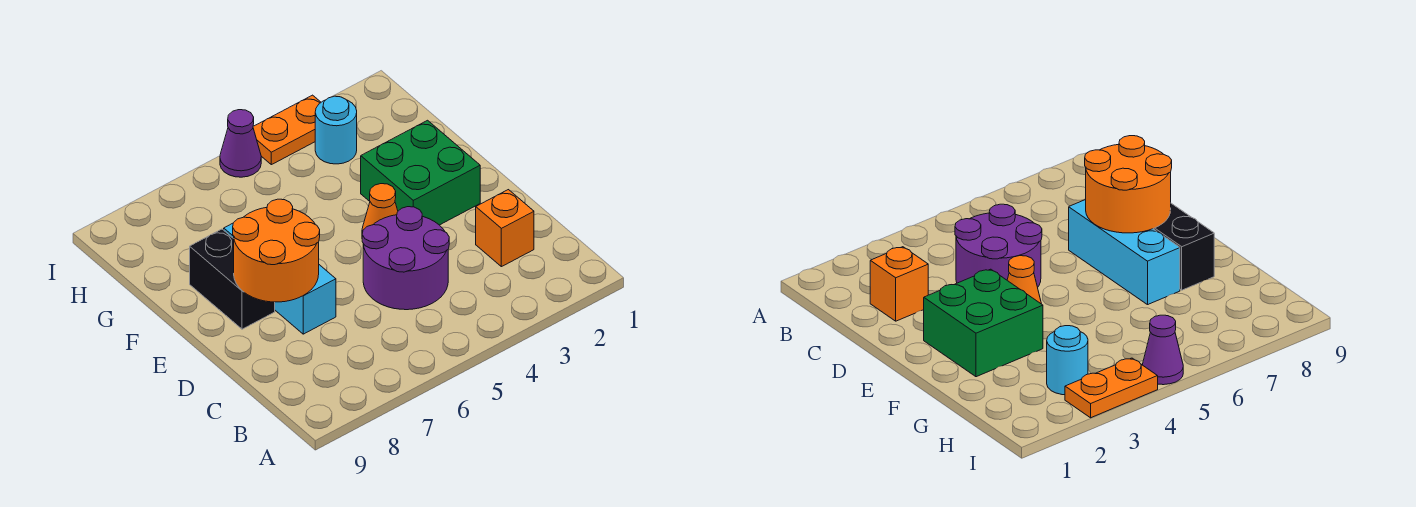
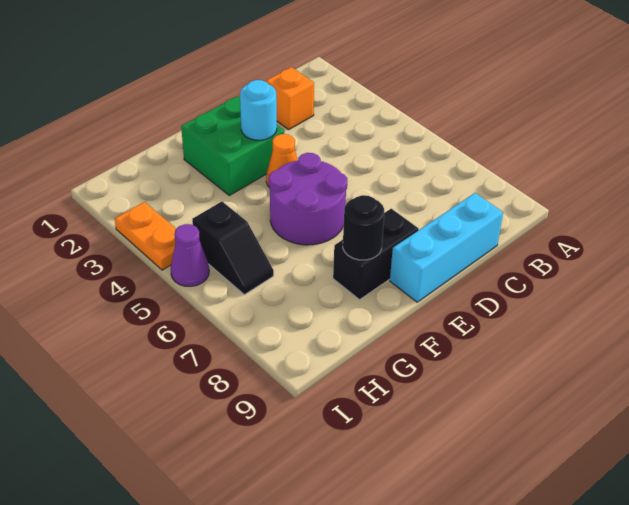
purple 2x2 round brick [362,207,449,310] -> purple 2x2 round brick moved to [269,153,347,245]
cyan 1x3 brick [224,223,336,334] -> cyan 1x3 brick moved to [390,193,503,302]
orange 2x2 round brick [233,199,320,302] -> none
none -> black 1x1 round brick [343,195,384,260]
cyan 1x1 round brick [315,96,357,164] -> cyan 1x1 round brick moved to [240,80,277,140]
none -> black 1x2 slope [192,202,274,295]

